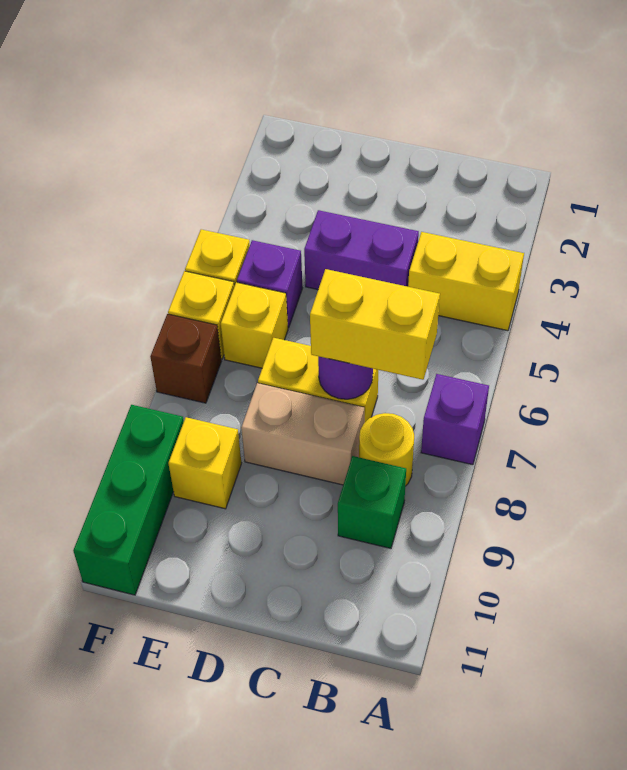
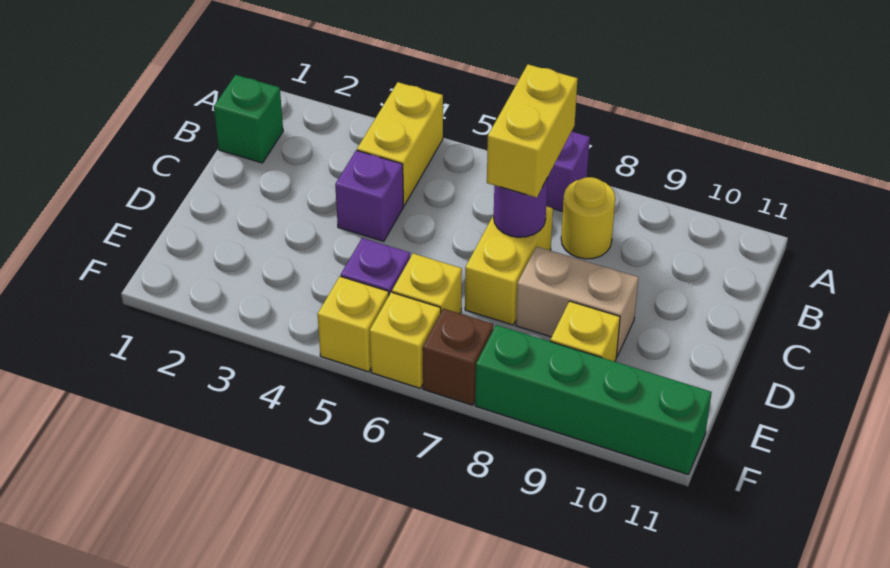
green 1x1 brick [338,456,406,548] -> green 1x1 brick moved to [214,75,283,163]
purple 1x2 brick [304,210,419,289] -> purple 1x1 brick [335,150,403,241]
tan 1x2 brick [241,383,364,485] -> tan 1x2 brick turned to [516,247,639,357]
green 1x3 brick [73,405,184,595] -> green 1x4 brick [475,325,712,475]

